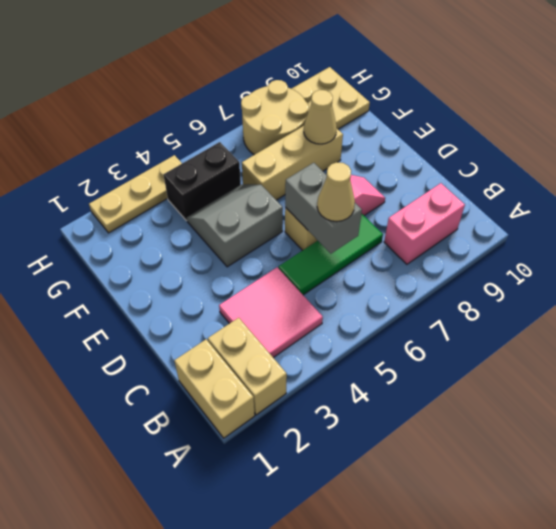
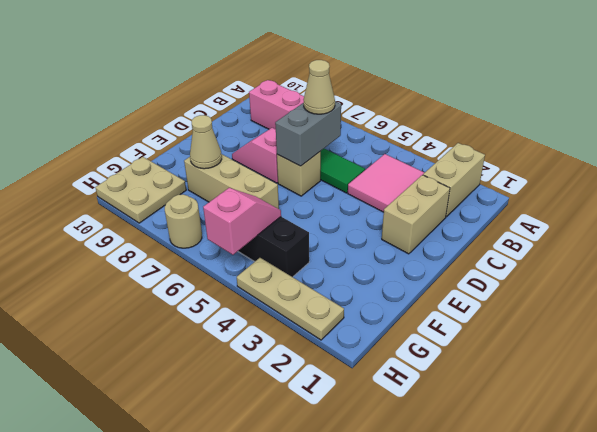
tan 1x2 brick [174,339,255,438] -> tan 1x2 brick moved to [382,175,450,254]
grey 2x2 slope [187,184,283,267] -> none
none -> pink 1x2 slope [203,188,281,255]
tan 2x2 round brick [241,80,309,155] -> tan 1x1 round brick [165,194,202,248]

